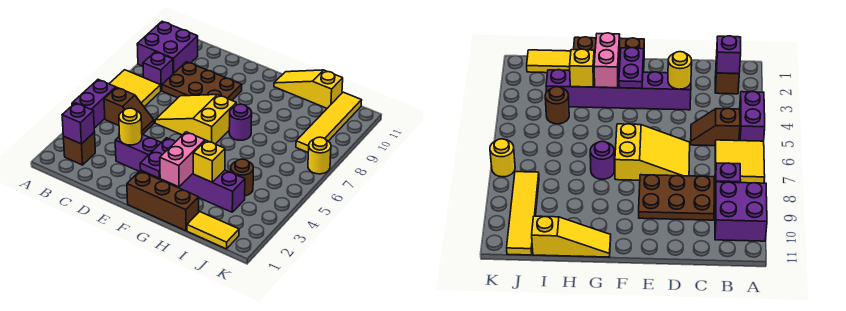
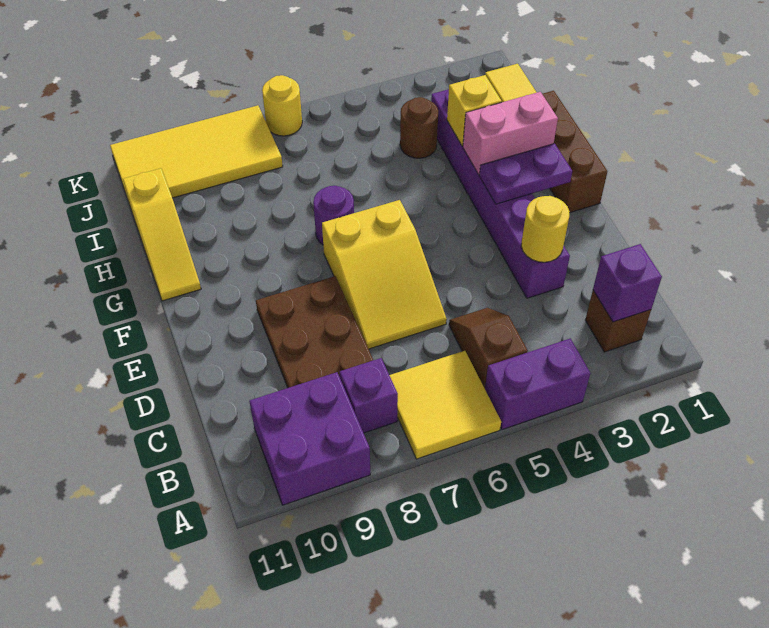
yellow 1x4 tile [296,92,362,152] -> yellow 2x4 tile [110,105,283,202]

